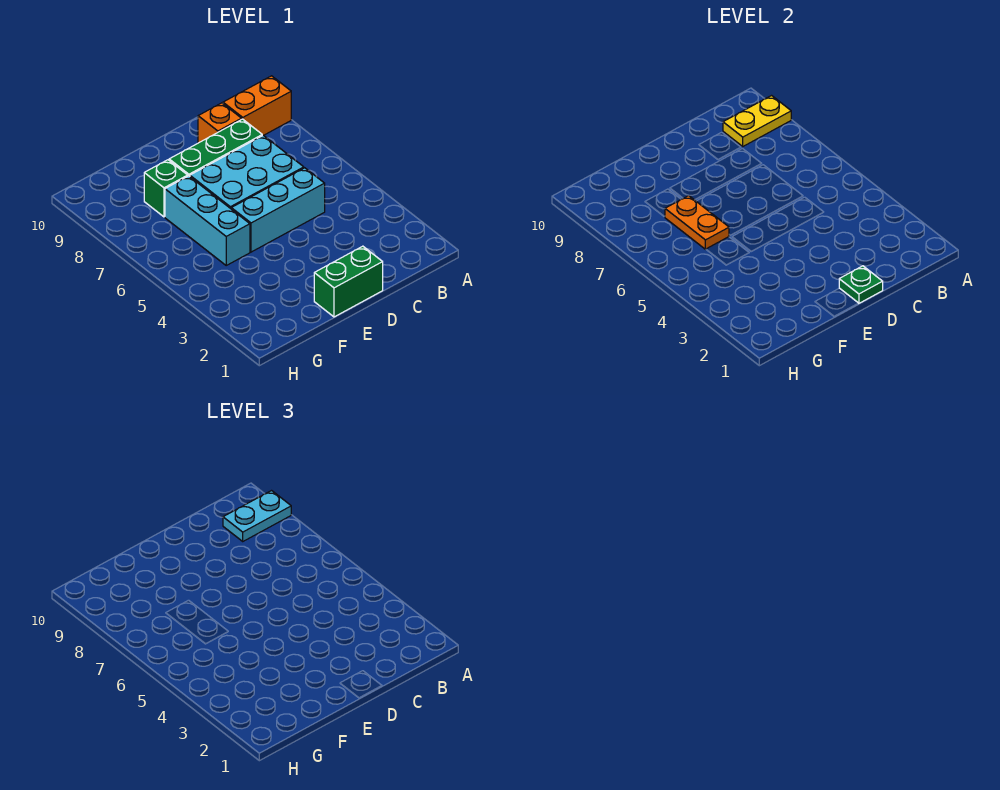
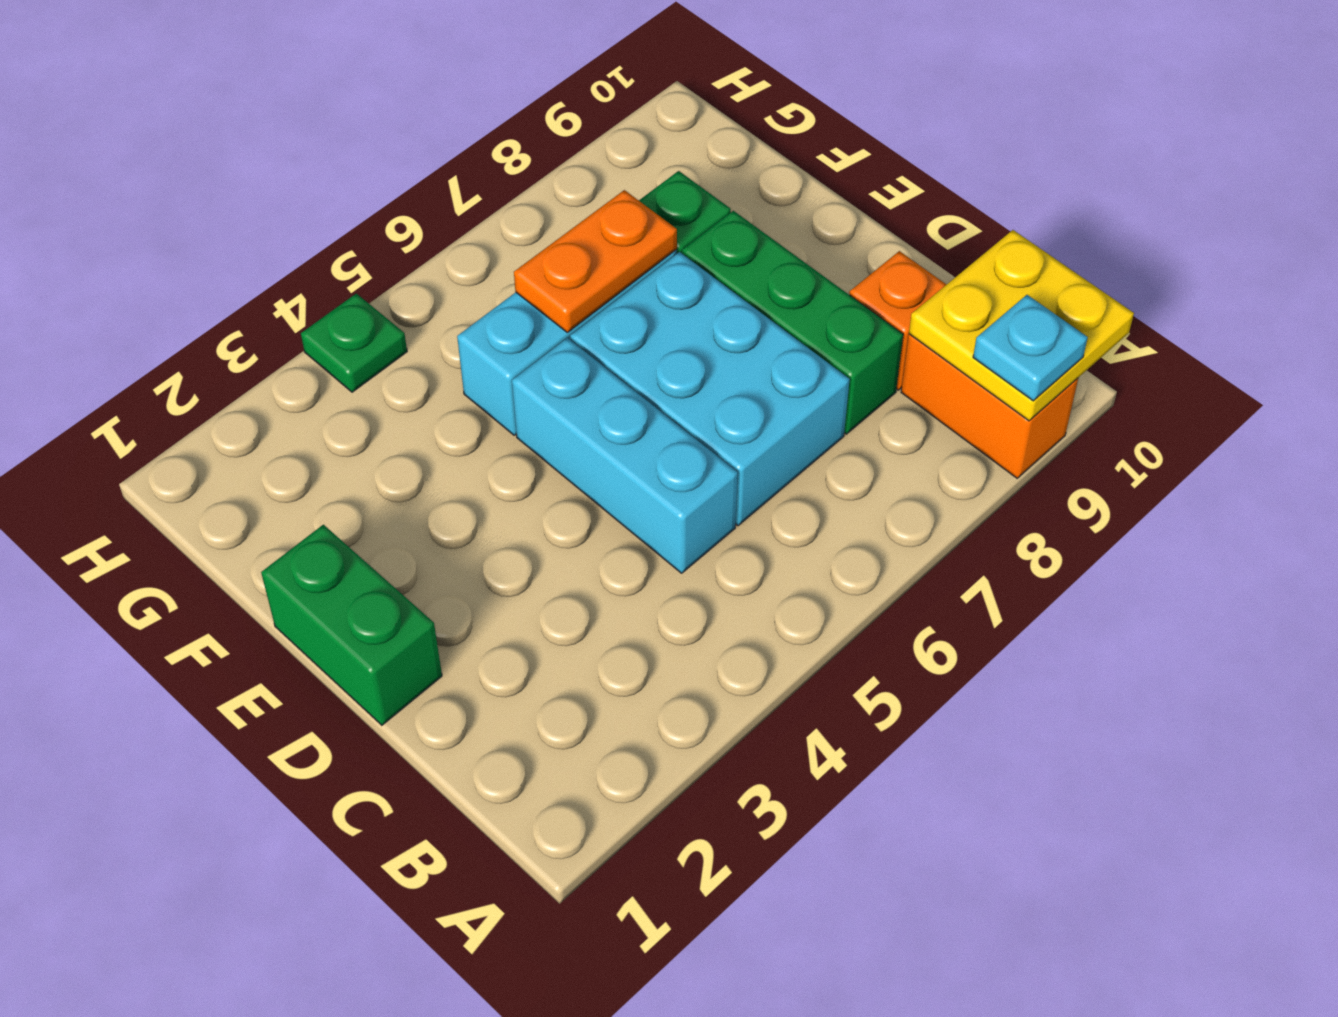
yellow 1x2 plate [723,96,791,146] -> yellow 2x2 plate [909,230,1134,421]
cyan 1x2 plate [223,491,291,541] -> cyan 1x1 plate [973,295,1088,401]
green 1x1 plate [839,266,883,303] -> green 1x1 plate moved to [301,294,407,392]

